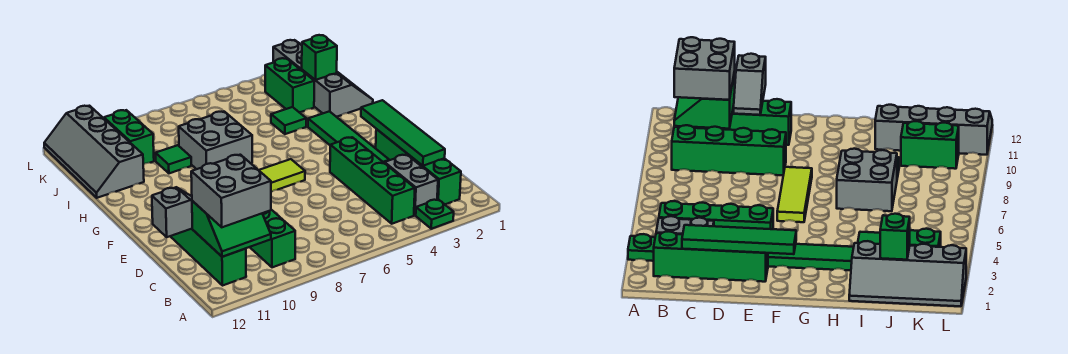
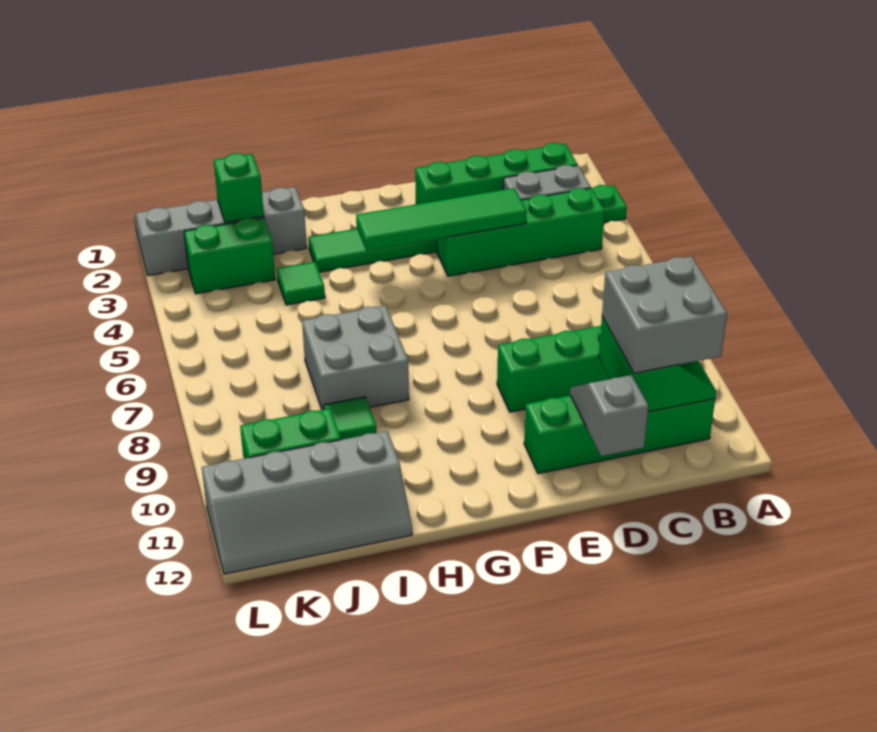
green 1x4 tile [361,100,445,166] -> green 1x4 tile moved to [356,188,527,251]
lime 1x3 tile [259,159,305,192] -> none

